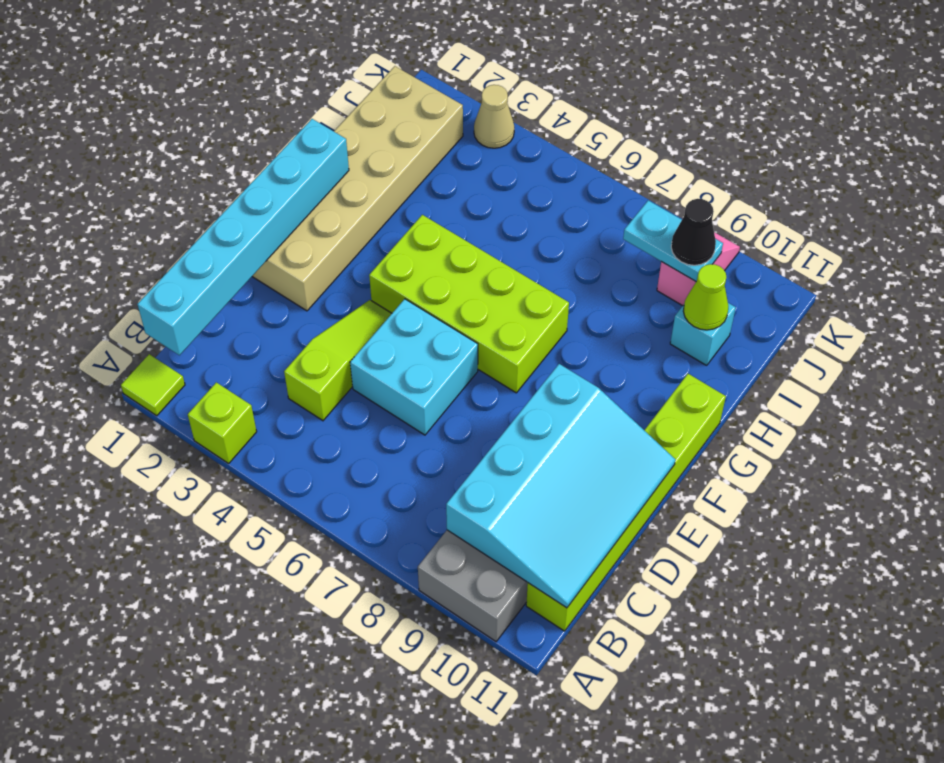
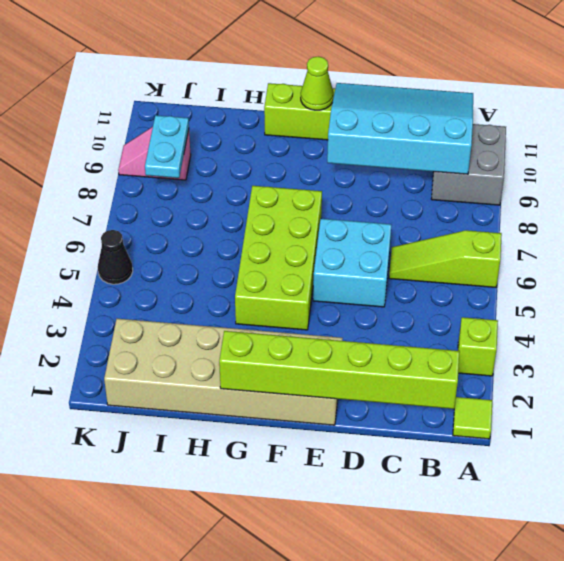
cyan 1x6 brick [137,119,349,355] -> lime 1x6 brick [219,331,460,409]
lime 1x3 slope [284,300,392,421] -> lime 1x3 slope moved to [389,230,502,287]
cyan 1x1 brick [670,303,736,365] -> none
lime 1x1 cone [683,264,728,330] -> lime 1x1 cone moved to [301,57,333,110]
black 1x1 cone [671,199,716,265] -> black 1x1 cone moved to [98,230,133,284]
tan 1x1 cone [474,85,514,148] -> none

